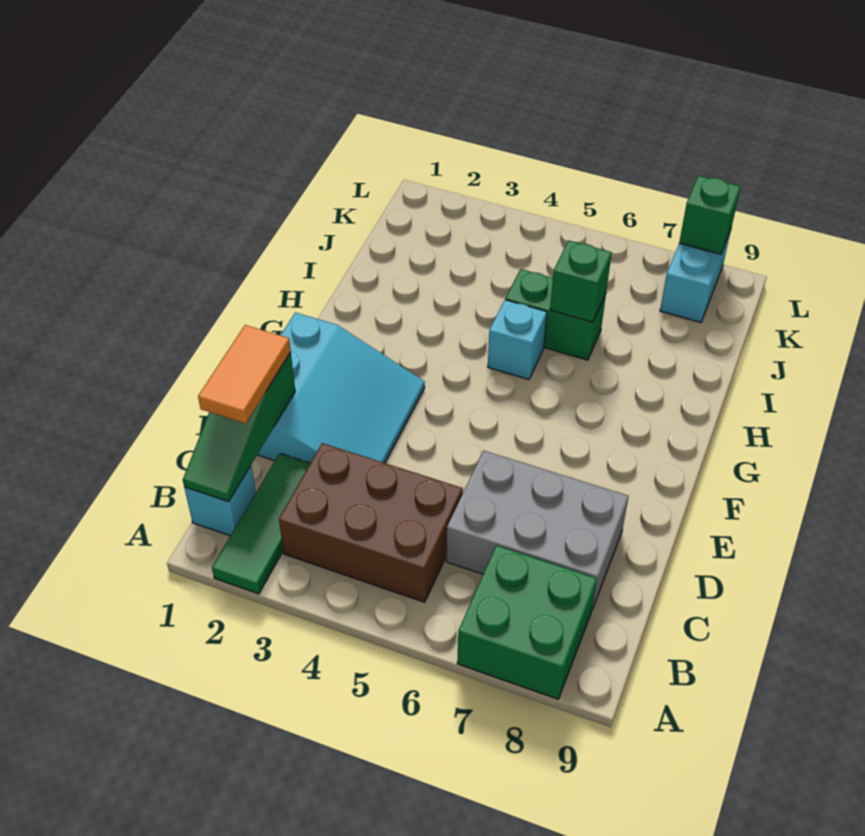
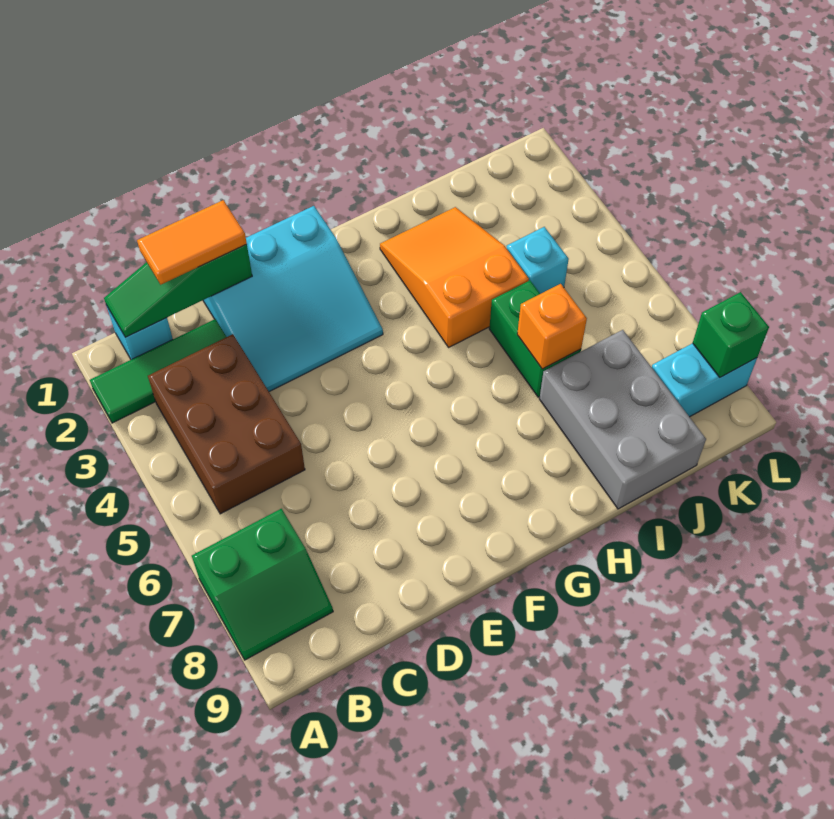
green 2x2 brick [457,546,597,699] -> green 2x2 slope [192,509,333,660]
grey 2x3 brick [446,451,629,609] -> grey 2x3 brick moved to [539,330,706,509]
none -> orange 2x3 slope [380,207,529,347]
cyan 1x1 brick [488,300,547,380] -> cyan 1x1 brick moved to [507,227,569,294]
green 1x1 brick [550,240,612,322] -> orange 1x1 brick [517,284,587,369]

